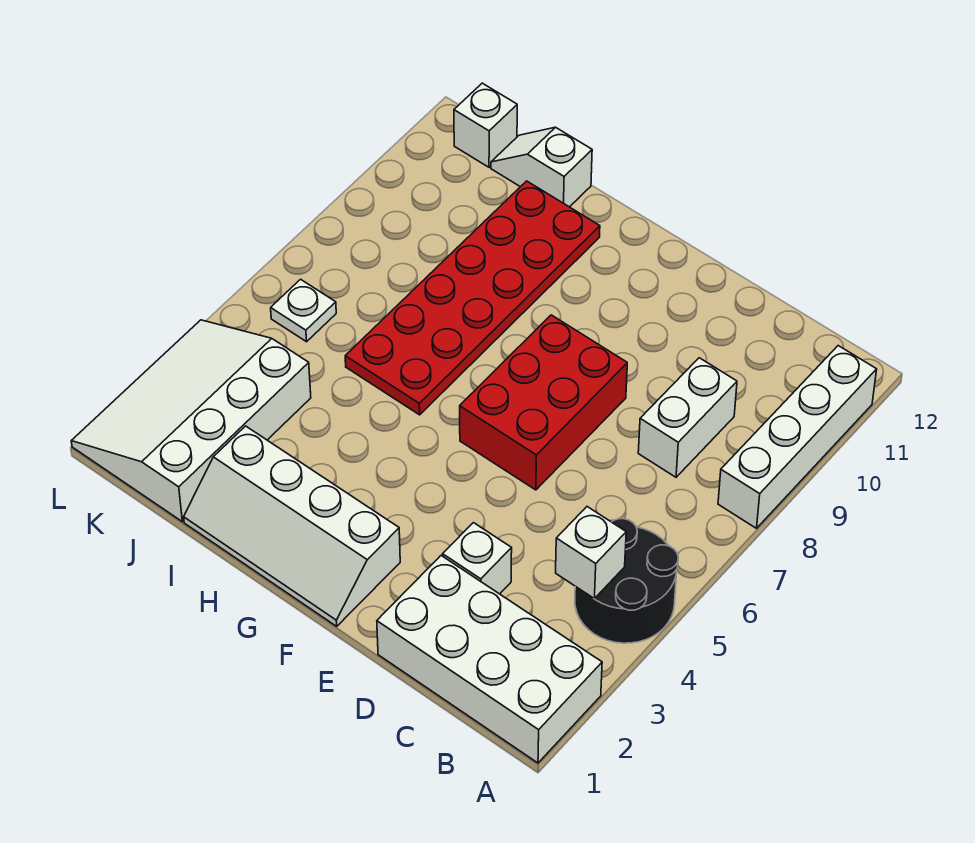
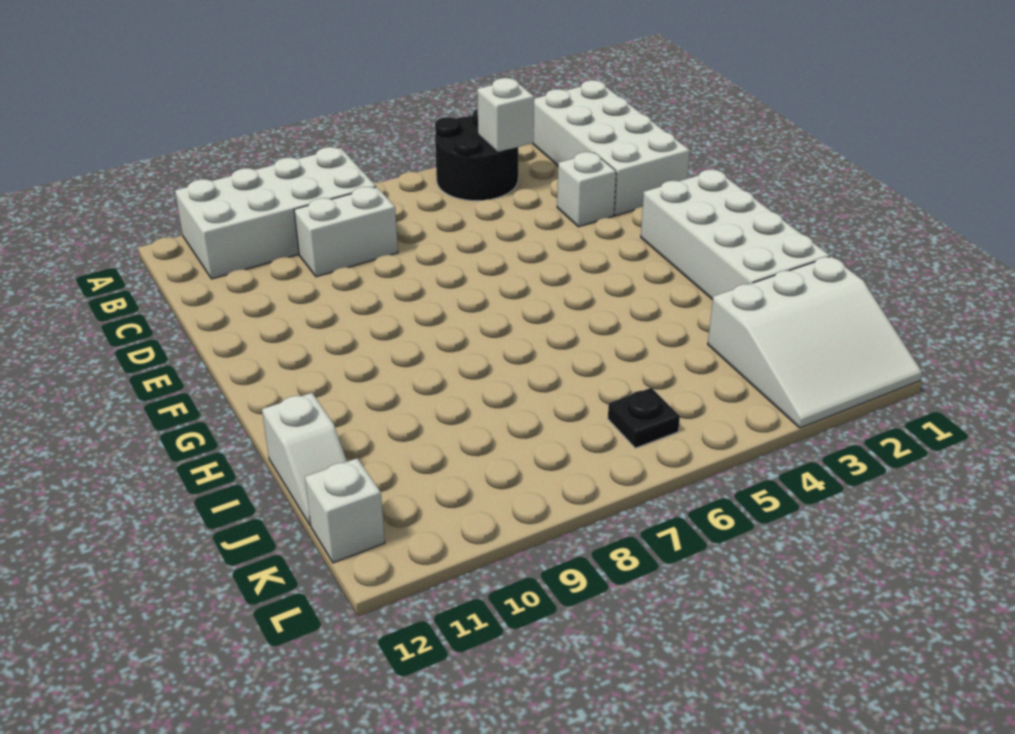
white 1x4 brick [718,346,877,528] -> white 2x4 brick [175,147,376,279]
red 2x3 brick [460,315,627,490] -> none
white 2x4 slope [184,426,400,626] -> white 2x4 brick [641,170,830,300]
red 2x6 plate [345,181,600,415] -> none
white 3x4 slope [71,320,311,522] -> white 3x3 slope [708,256,922,428]
white 1x1 plate [271,279,336,342] -> black 1x1 plate [608,388,680,448]

